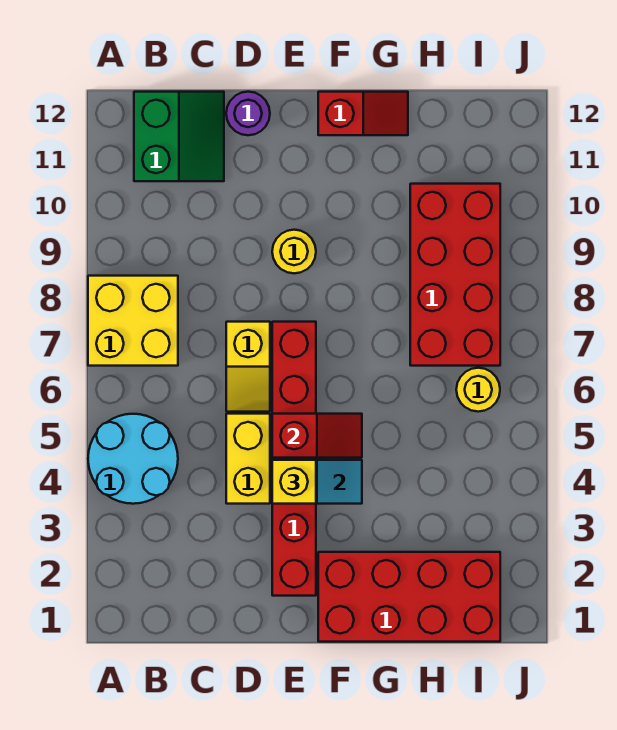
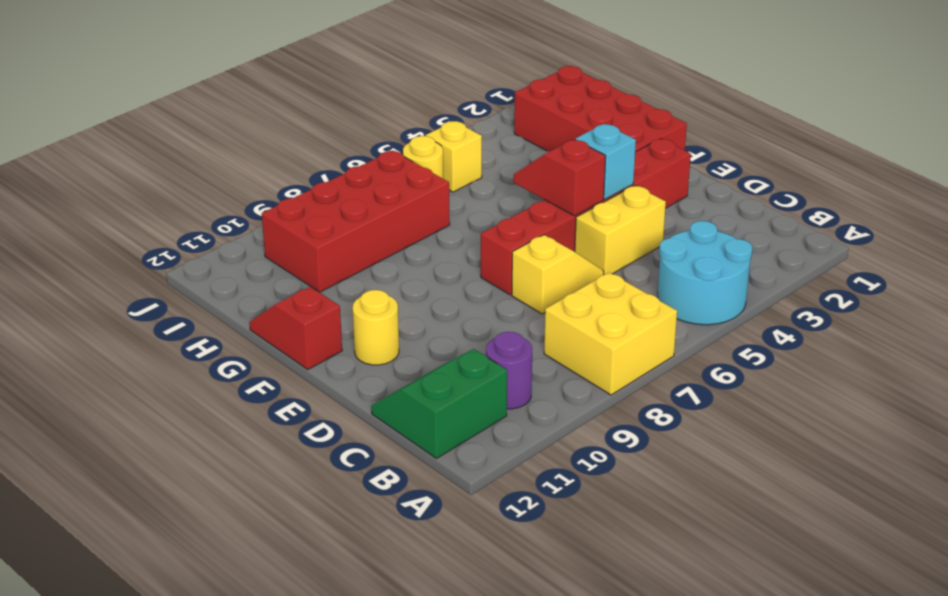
purple 1x1 round brick [226,92,270,135] -> purple 1x1 round brick moved to [486,332,532,409]
yellow 1x1 brick [272,460,316,504] -> yellow 1x1 brick moved to [426,121,482,192]
yellow 1x1 round brick [272,230,316,273] -> yellow 1x1 round brick moved to [353,290,399,365]

